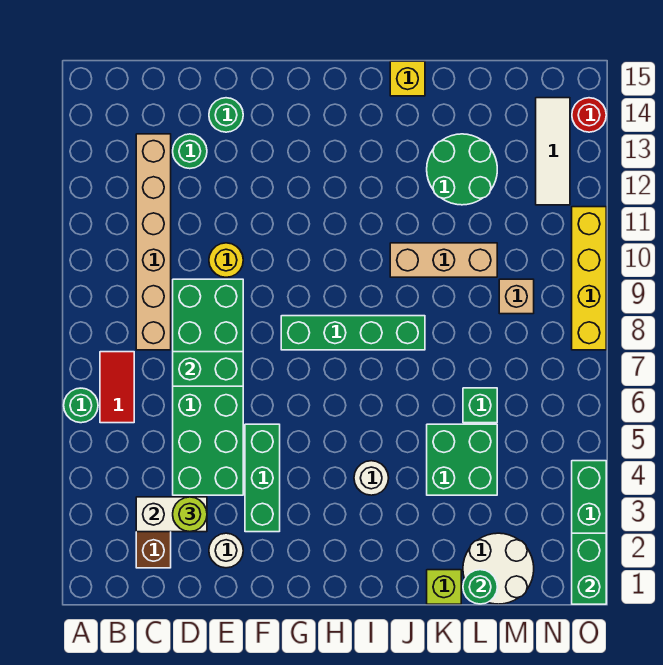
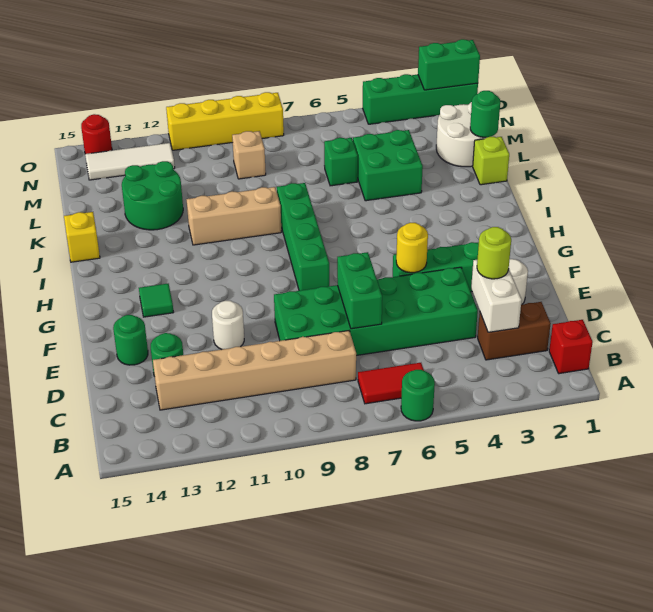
none -> red 1x1 brick [549,320,593,374]
yellow 1x1 round brick [209,243,243,277] -> yellow 1x1 round brick moved to [396,223,428,273]
none -> green 1x1 tile [139,284,174,317]
white 1x1 round brick [354,461,389,495] -> white 1x1 round brick moved to [212,301,244,350]
tan 1x3 brick [390,243,497,277] -> tan 1x3 brick turned to [186,187,281,245]

